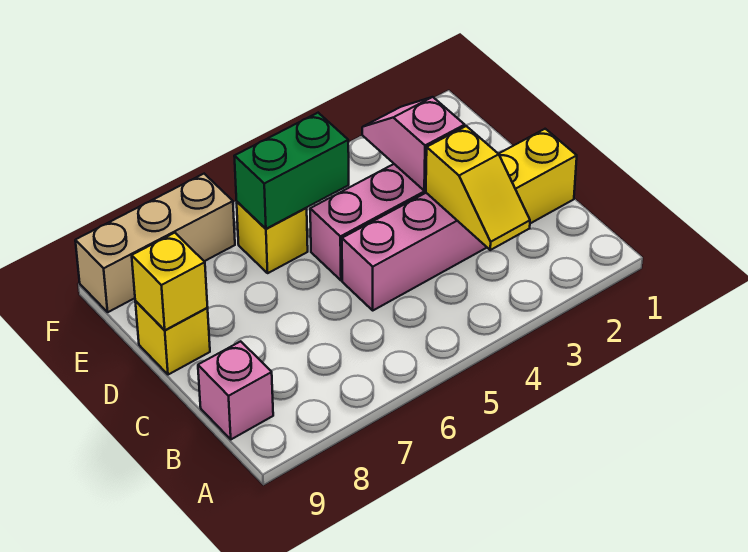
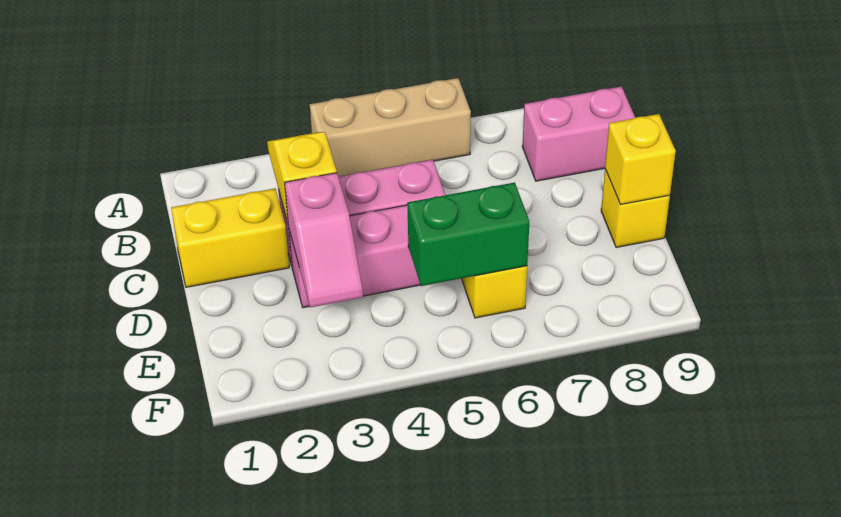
pink 1x1 brick [198,341,273,439] -> pink 1x2 brick [522,86,635,181]
tan 1x3 brick [75,174,235,312] -> tan 1x3 brick moved to [310,78,471,177]

